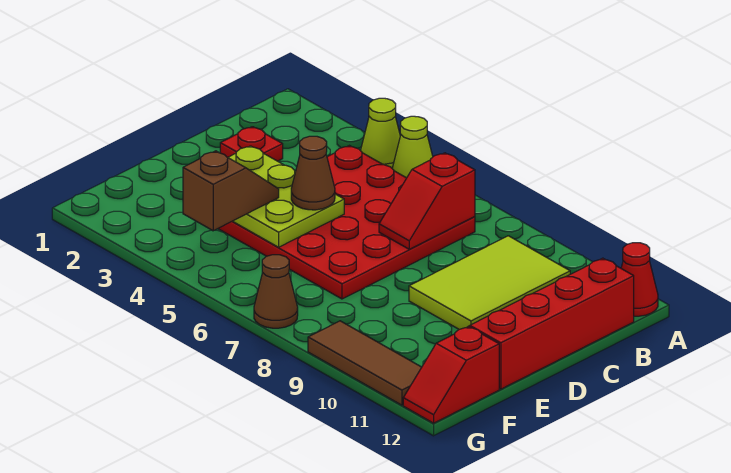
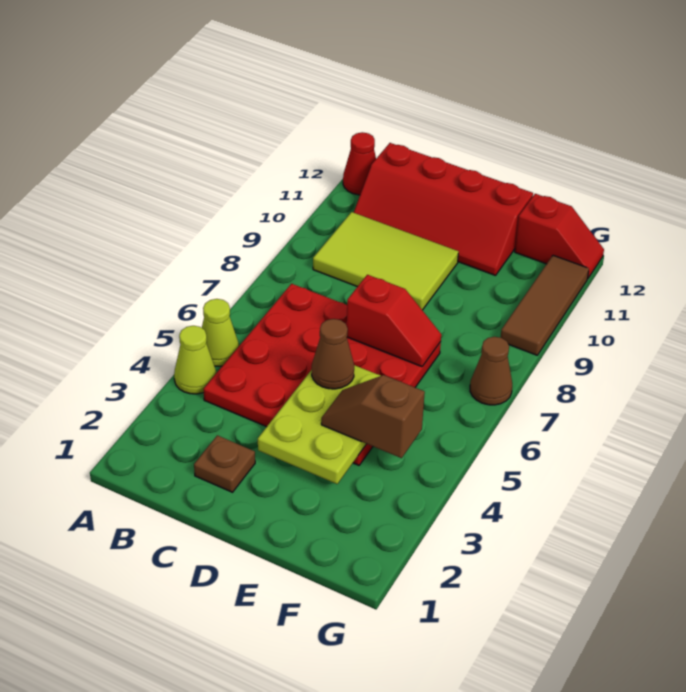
red 1x2 slope [379,153,475,249] -> red 1x2 slope moved to [347,275,441,367]
red 1x1 plate [220,127,283,161] -> brown 1x1 plate [194,435,255,492]

